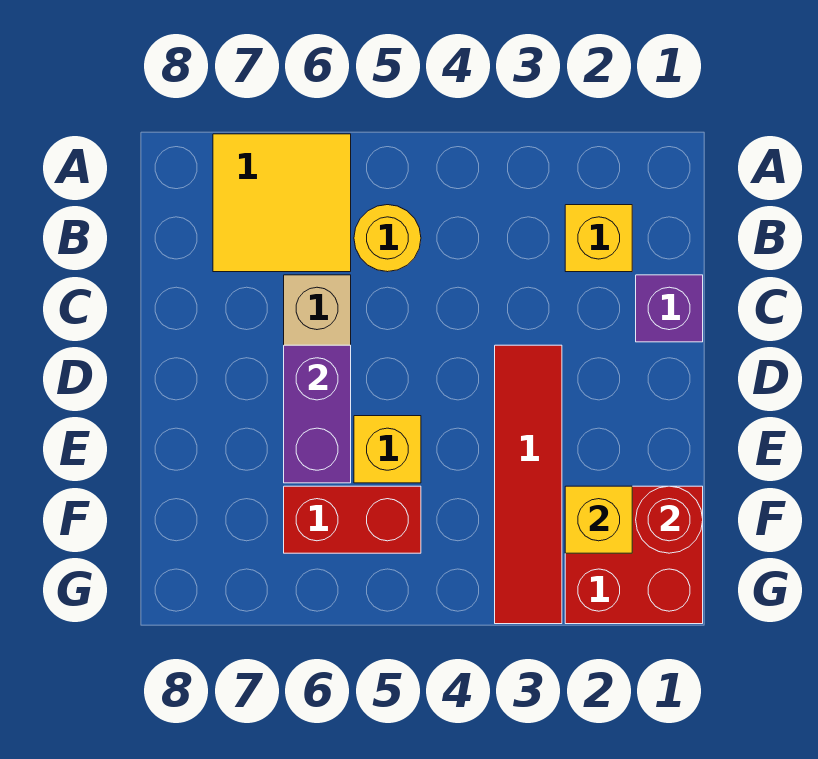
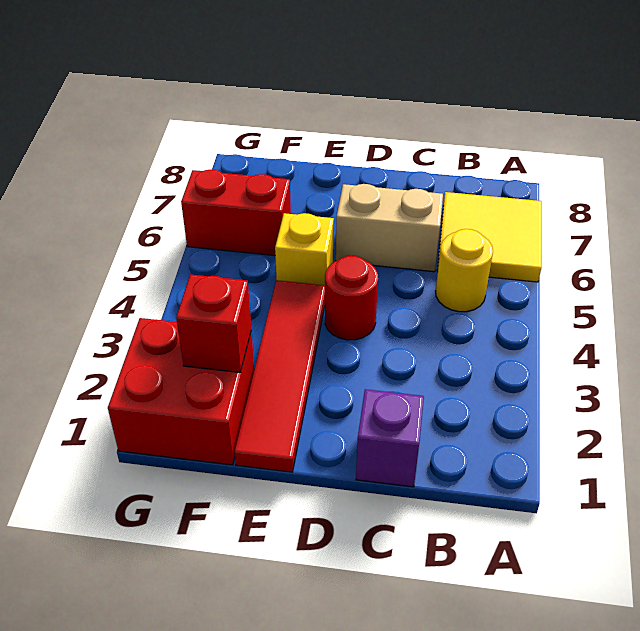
yellow 1x1 brick [565,205,632,272] -> none
red 1x4 tile [495,345,562,624] -> red 1x4 tile turned to [234,280,325,472]
purple 1x2 brick [284,345,351,483] -> none
red 1x1 round brick [636,486,703,553] -> red 1x1 round brick moved to [325,256,378,340]
yellow 1x1 brick [565,486,632,553] -> red 1x1 brick [176,274,251,373]
red 1x2 brick [284,486,421,553] -> red 1x2 brick turned to [181,170,291,256]

